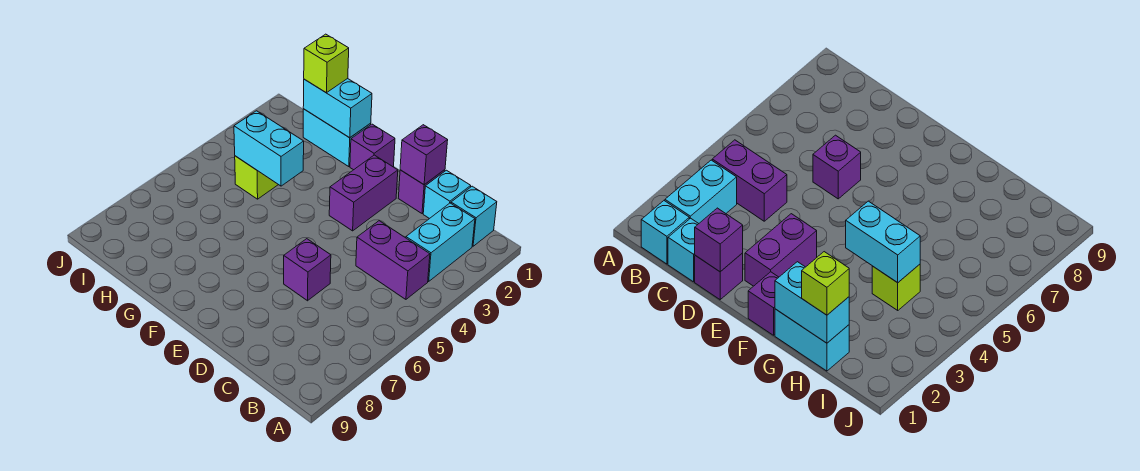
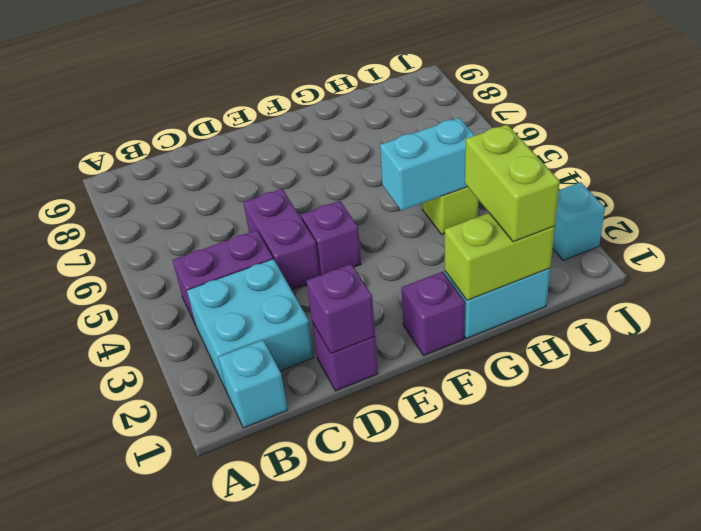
cyan 1x2 brick [406,203,475,281] -> cyan 2x2 brick [187,259,314,392]
cyan 1x1 brick [423,170,471,219] -> cyan 1x1 brick moved to [553,182,605,260]
purple 1x1 brick [284,239,331,301] -> purple 1x1 brick moved to [301,201,361,275]
purple 1x2 brick [329,155,398,231] -> purple 1x2 brick moved to [244,189,320,290]
cyan 1x2 brick [303,79,372,138] -> lime 1x2 brick [445,213,555,300]
lime 1x1 brick [304,34,349,93] -> lime 1x2 brick [465,124,560,242]

